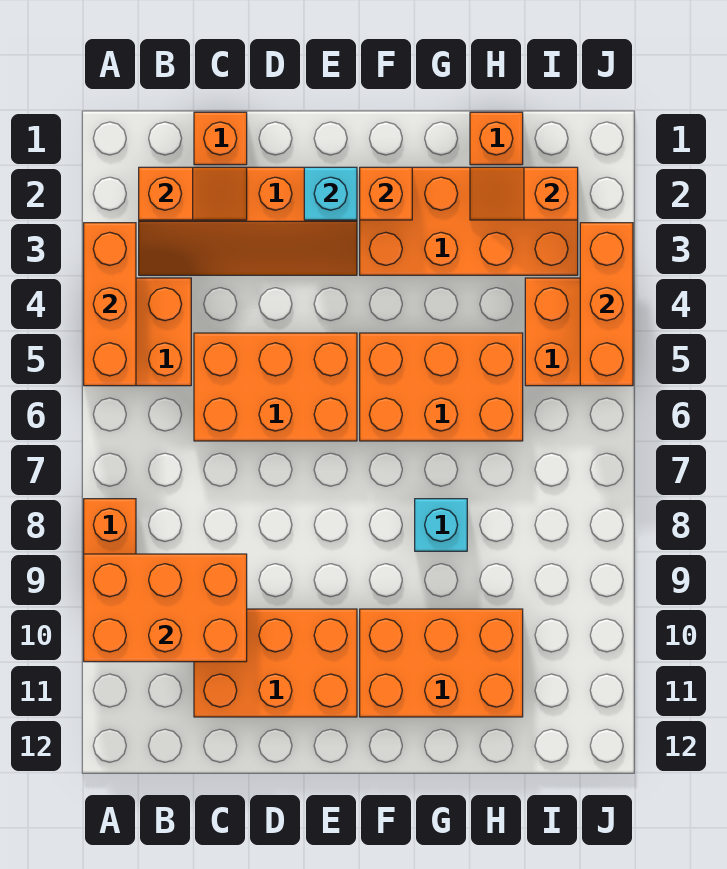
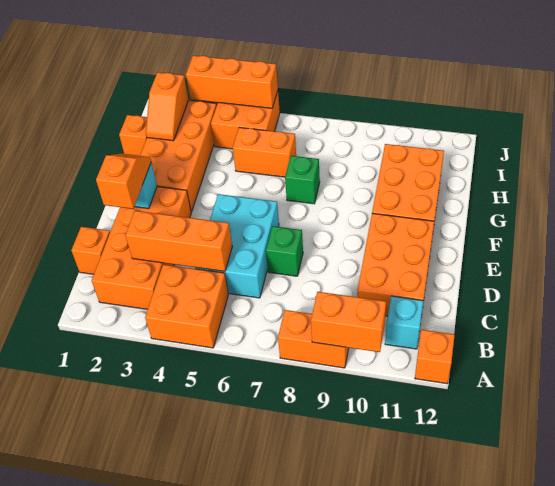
orange 1x3 brick [84,223,136,386] -> orange 1x3 brick moved to [126,211,232,271]
orange 2x3 brick [84,554,247,662] -> orange 1x2 brick [311,292,386,352]
orange 2x4 slope [139,167,357,275] -> orange 2x4 brick [92,187,191,309]
orange 1x2 slope [139,167,247,220] -> orange 1x2 slope moved to [96,154,151,209]
orange 2x3 brick [194,333,357,441] -> cyan 2x3 brick [195,194,279,298]
none -> green 1x1 brick [266,226,303,276]
orange 1x1 brick [360,167,412,220] -> orange 1x1 brick moved to [415,330,455,384]
orange 2x3 brick [360,333,523,441] -> orange 1x2 brick [233,127,296,177]
none -> green 1x1 brick [285,156,320,204]
cyan 1x1 brick [415,499,467,551] -> cyan 1x1 brick moved to [385,296,423,349]

